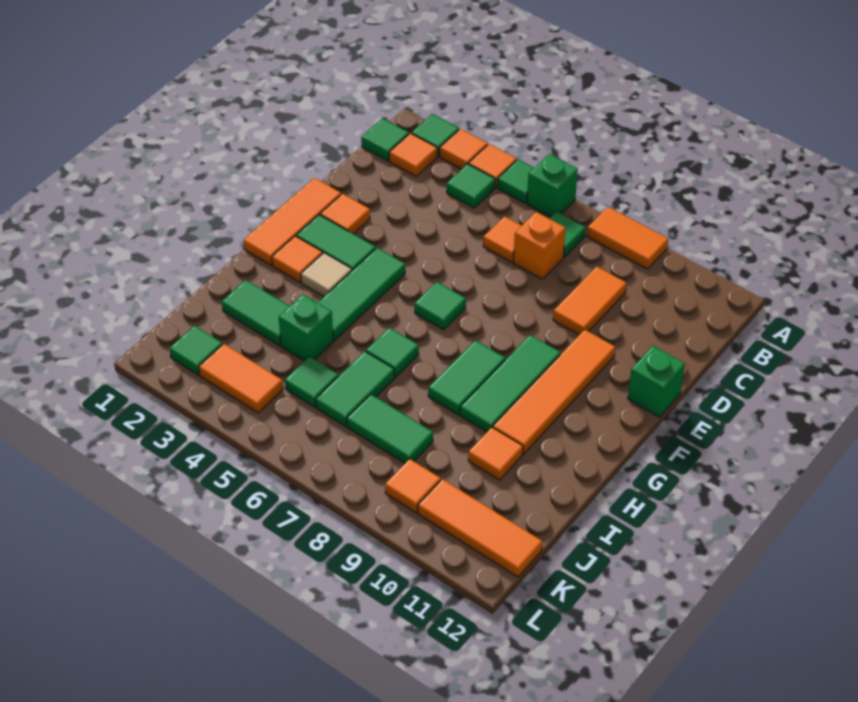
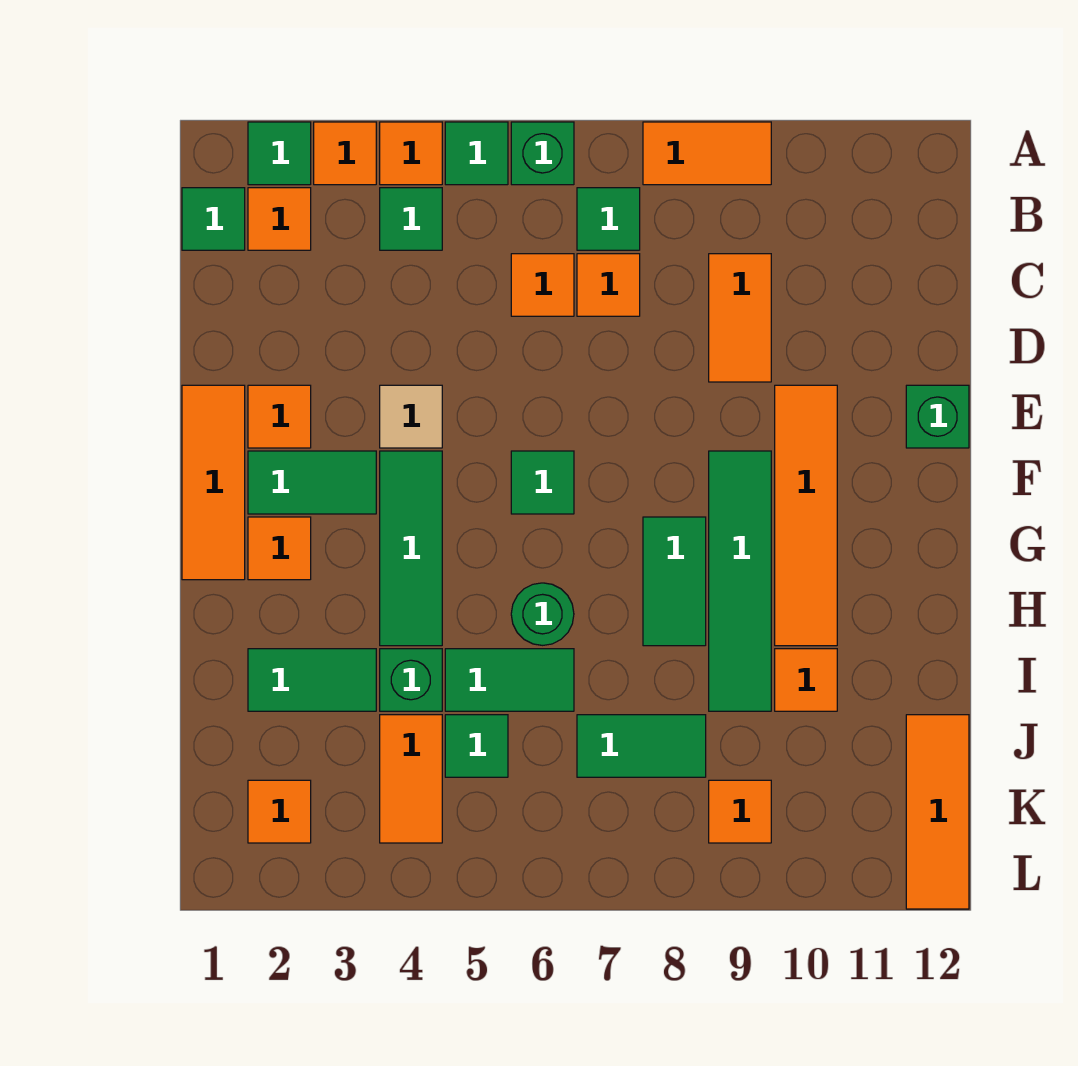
orange 1x1 brick [513,212,566,279] -> orange 1x1 tile [577,254,640,316]
green 1x3 tile [460,335,561,432] -> green 1x4 tile [709,451,771,711]
tan 1x1 tile [301,253,352,296] -> tan 1x1 tile moved to [380,385,442,448]
green 1x1 tile [366,328,419,377] -> green 1x1 round brick [511,583,574,645]
green 1x2 tile [316,351,395,426] -> green 1x2 tile turned to [445,649,574,711]
green 1x1 tile [169,326,223,375] -> orange 1x1 tile [248,780,311,843]
orange 1x2 tile [199,344,283,413] -> orange 1x2 tile turned to [380,715,442,843]
orange 1x3 tile [418,479,542,577] -> orange 1x3 tile turned to [906,715,969,909]

